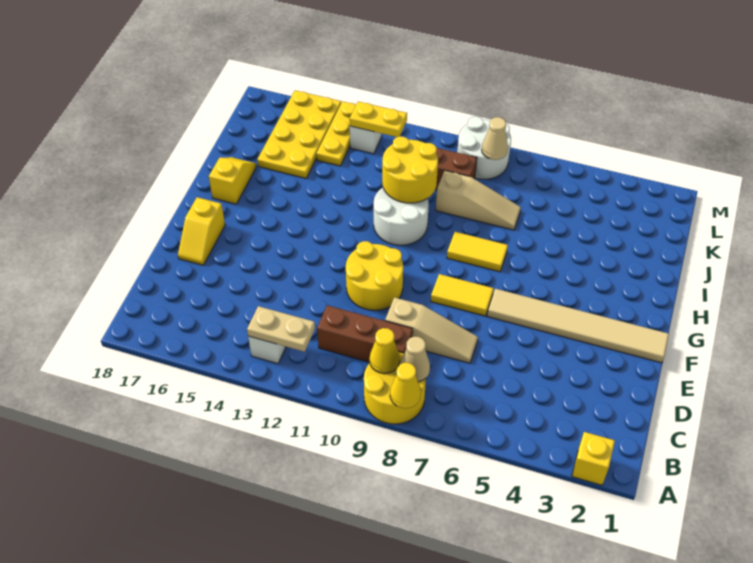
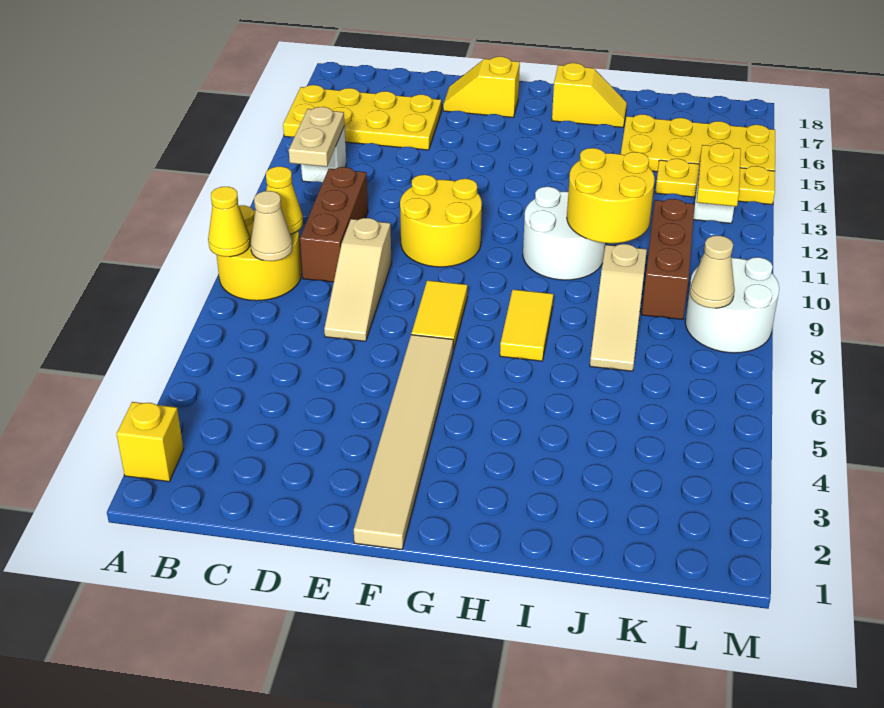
none -> yellow 2x4 plate [283,85,441,150]

